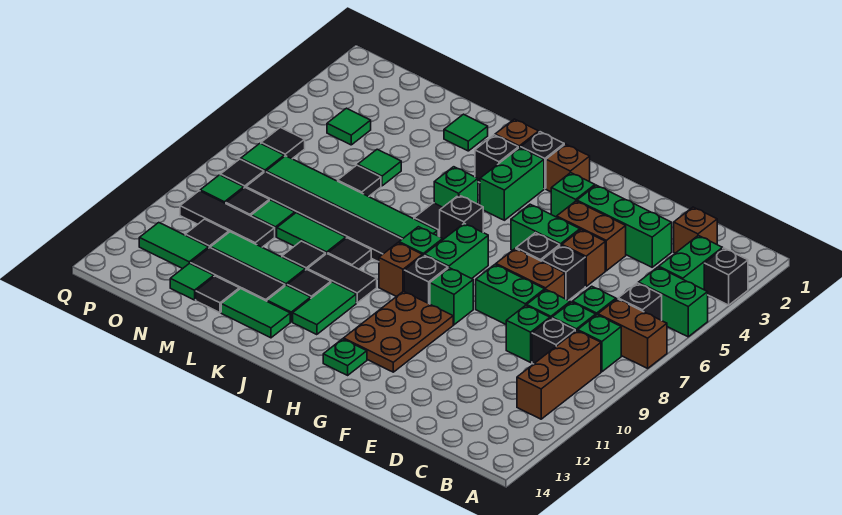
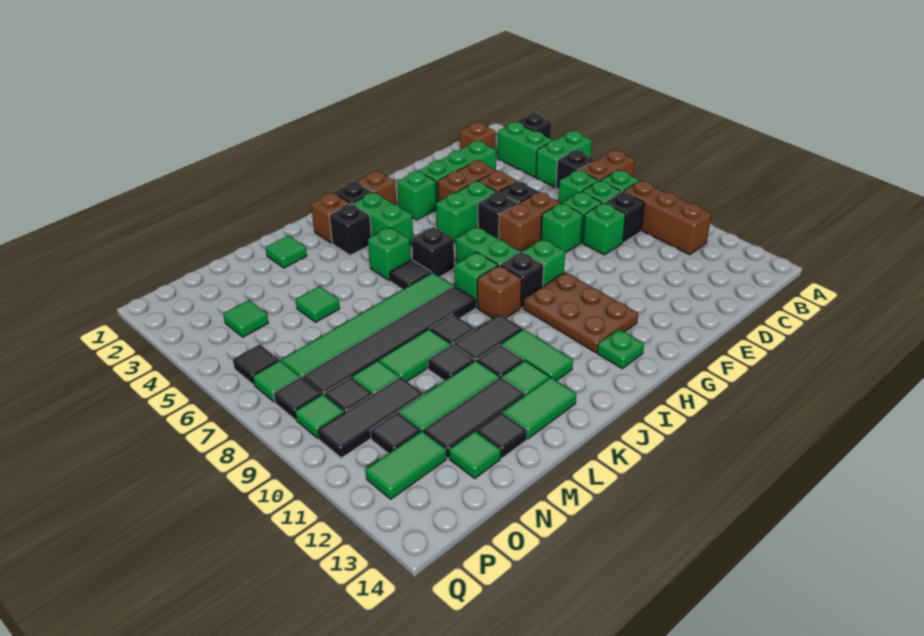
green 1x2 brick [476,265,545,324] -> green 1x1 brick [541,203,583,253]
black 1x1 tile [338,165,381,197] -> none

